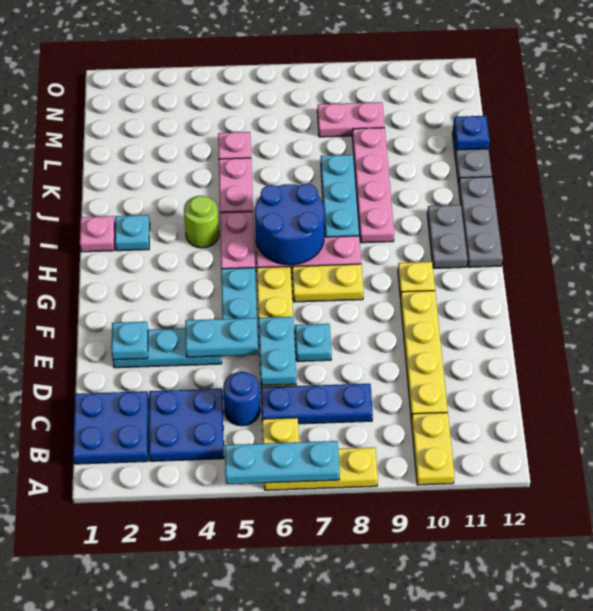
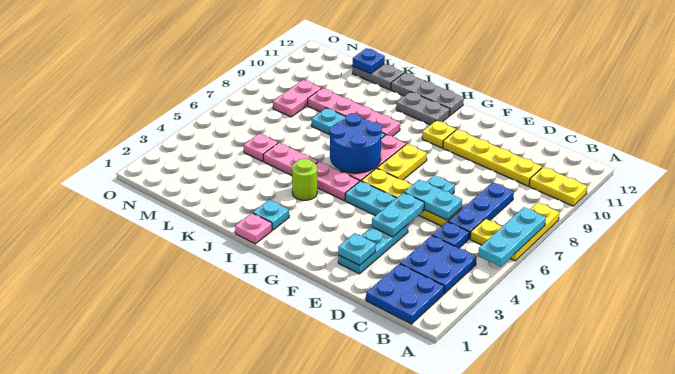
blue 1x1 round brick [223,372,260,426] -> blue 1x1 plate [432,222,469,248]

